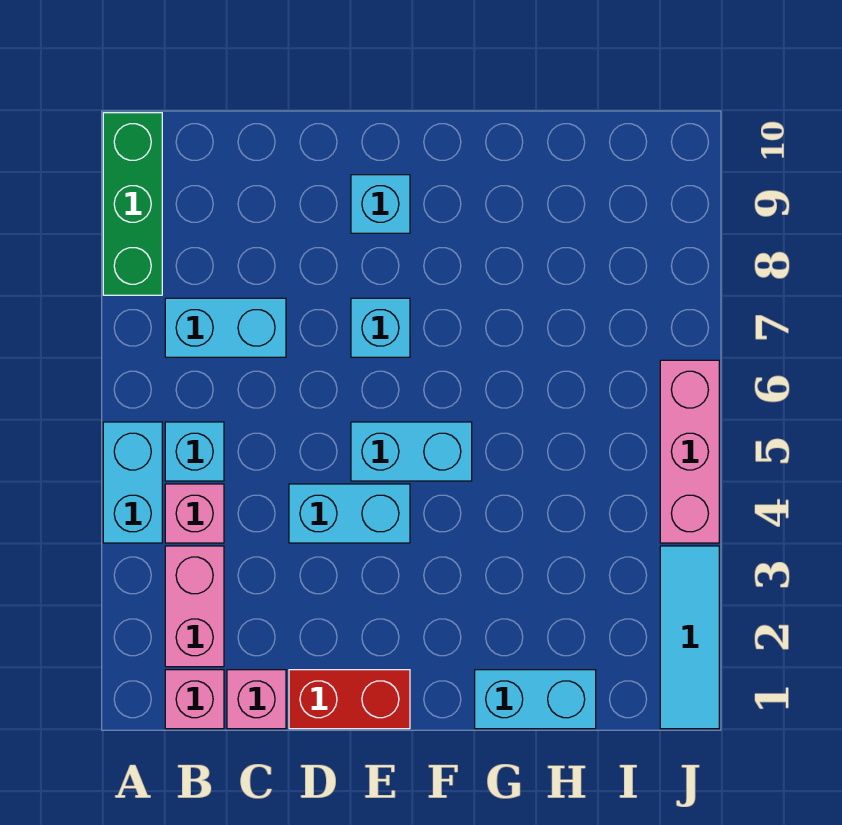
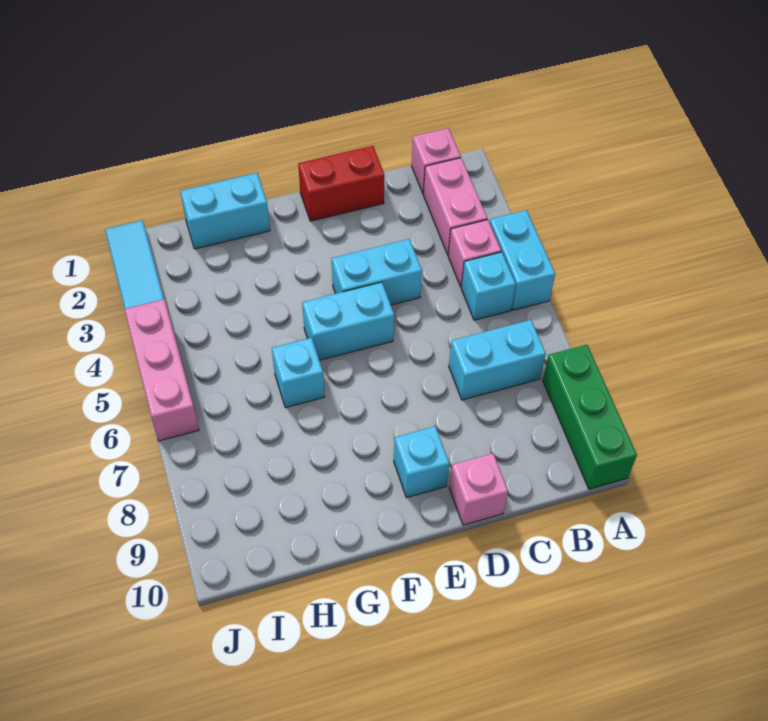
pink 1x1 brick [227,670,286,729] -> pink 1x1 brick moved to [449,454,508,525]
cyan 1x1 brick [351,298,410,357] -> cyan 1x1 brick moved to [272,338,325,408]

